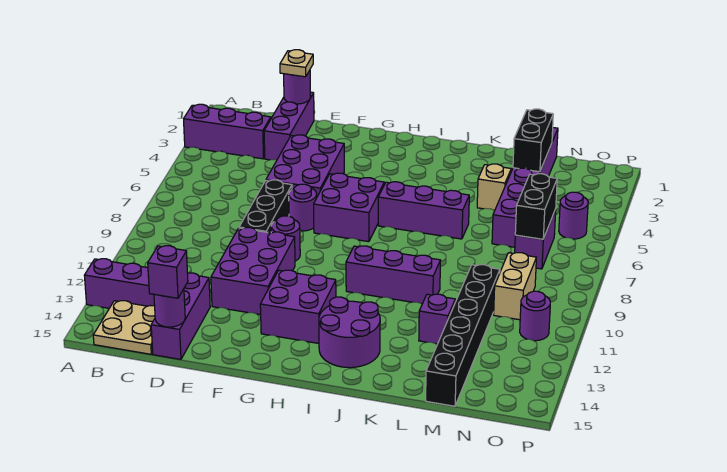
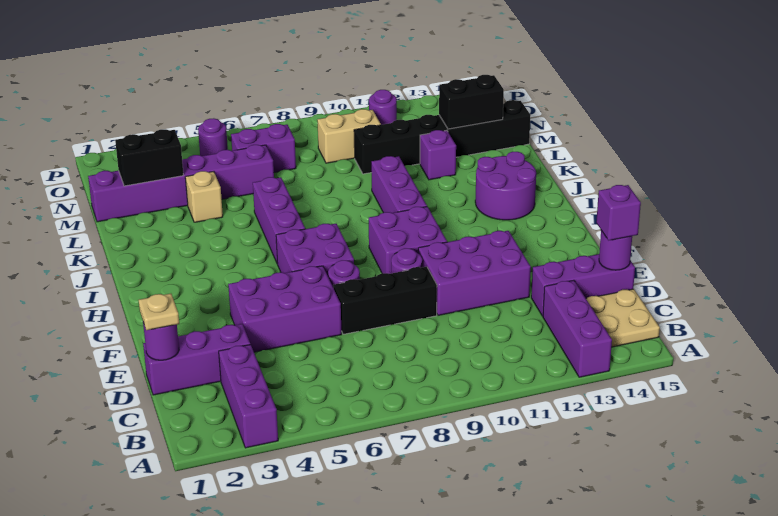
purple 2x2 brick [260,270,336,343] -> purple 2x2 brick moved to [369,207,447,274]
black 1x2 brick [515,174,557,239] -> black 1x2 brick moved to [439,75,504,129]

